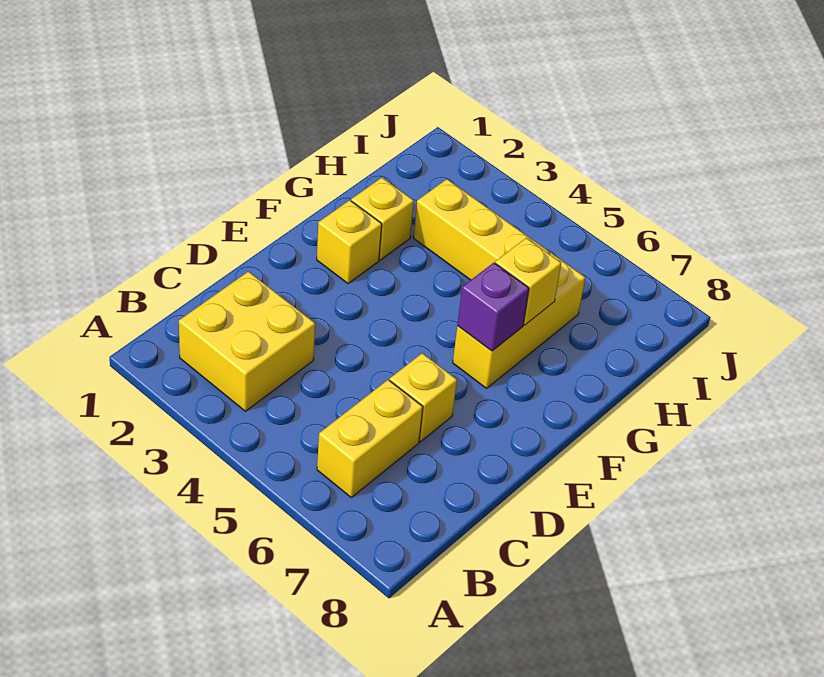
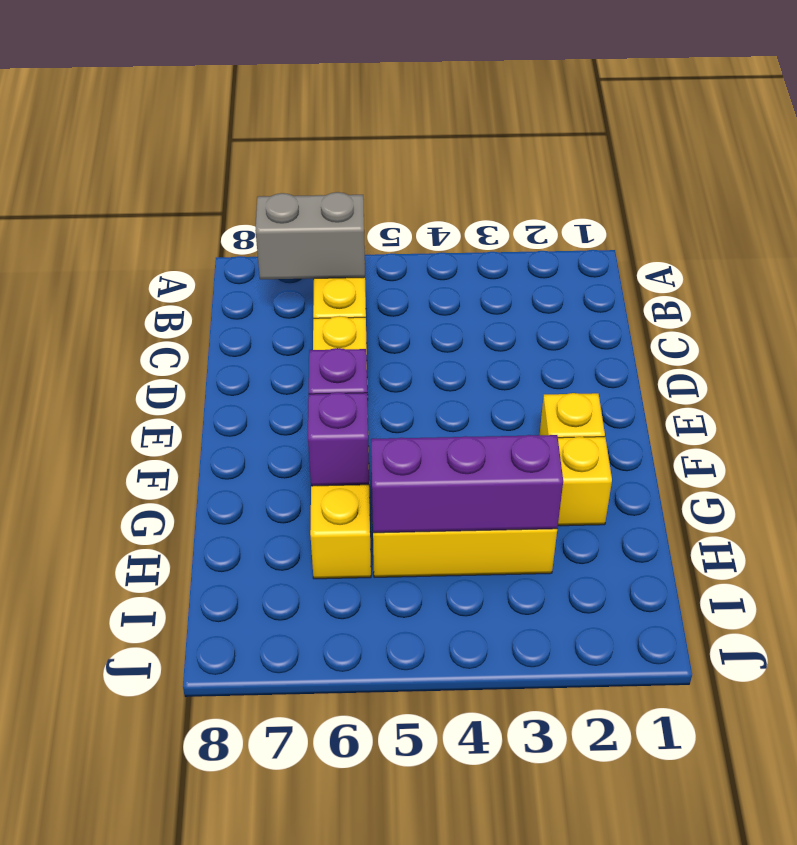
yellow 2x2 brick [179,272,315,411] -> none
none -> grey 1x2 brick [255,192,365,279]
yellow 1x1 brick [495,238,561,325] -> purple 1x1 brick [308,392,369,486]
none -> purple 1x3 brick [371,435,563,533]

